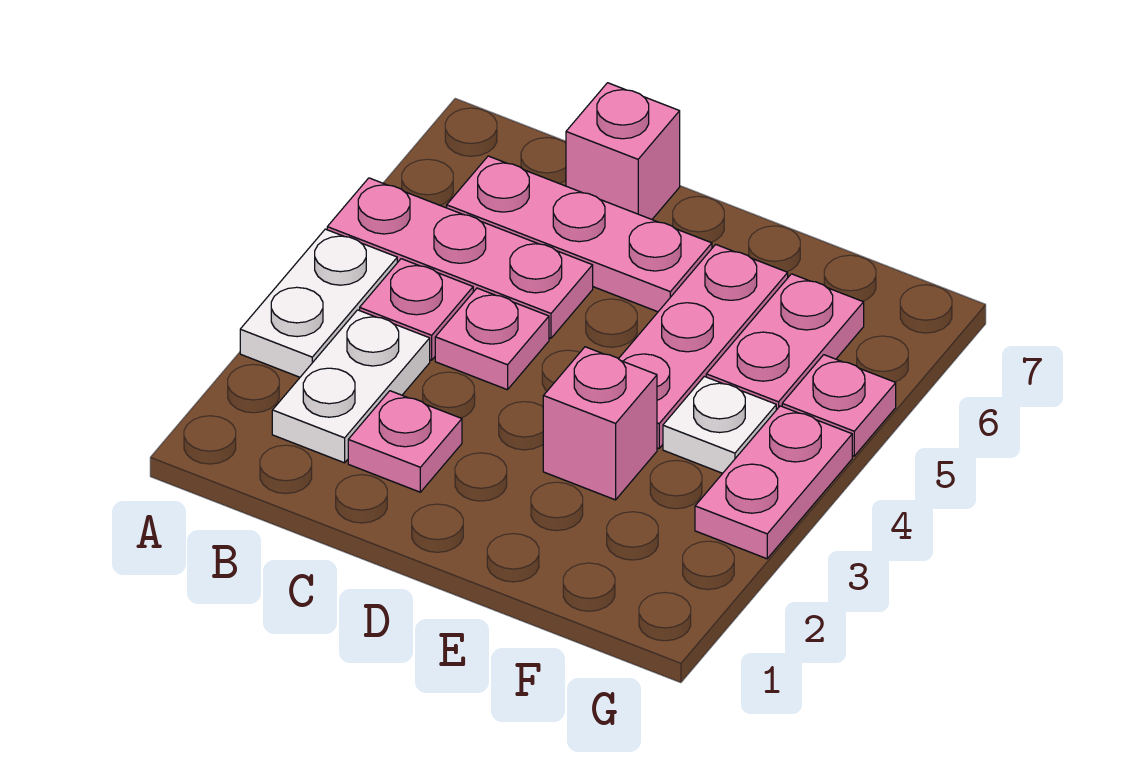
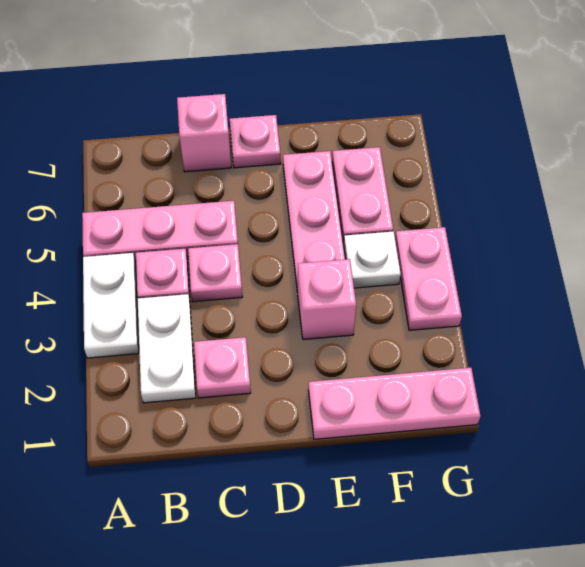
pink 1x3 plate [447,156,712,312] -> pink 1x3 plate moved to [308,368,480,439]
pink 1x1 plate [782,355,896,456] -> pink 1x1 plate moved to [230,115,281,168]

